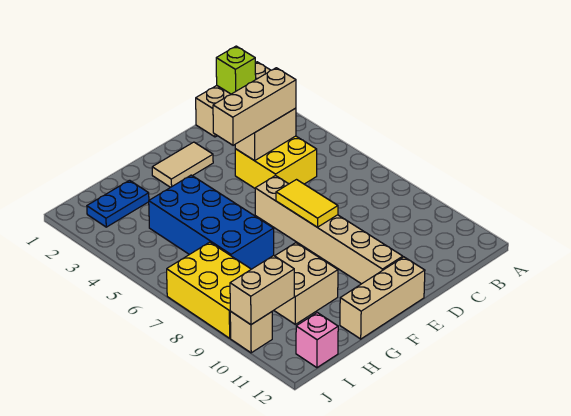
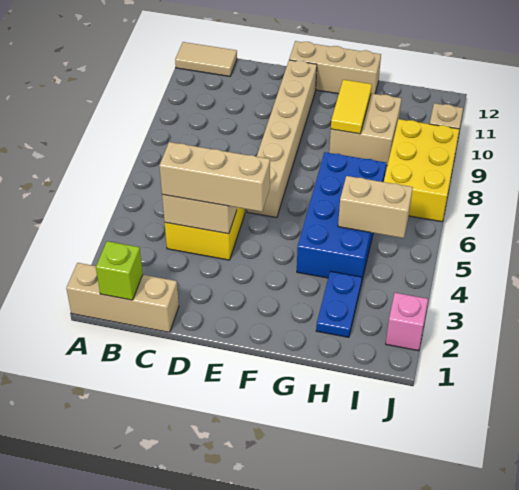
tan 1x2 tile [152,142,213,187] -> tan 1x2 tile moved to [175,42,237,76]
yellow 1x2 tile [276,180,338,227] -> yellow 1x2 tile moved to [331,80,372,134]
blue 1x2 plate [87,180,149,227] -> blue 1x2 plate turned to [316,271,362,337]
tan 1x2 brick [230,256,294,325] -> tan 1x2 brick moved to [338,176,413,238]
pink 1x1 brick [296,313,338,368] -> pink 1x1 brick moved to [386,293,428,351]

